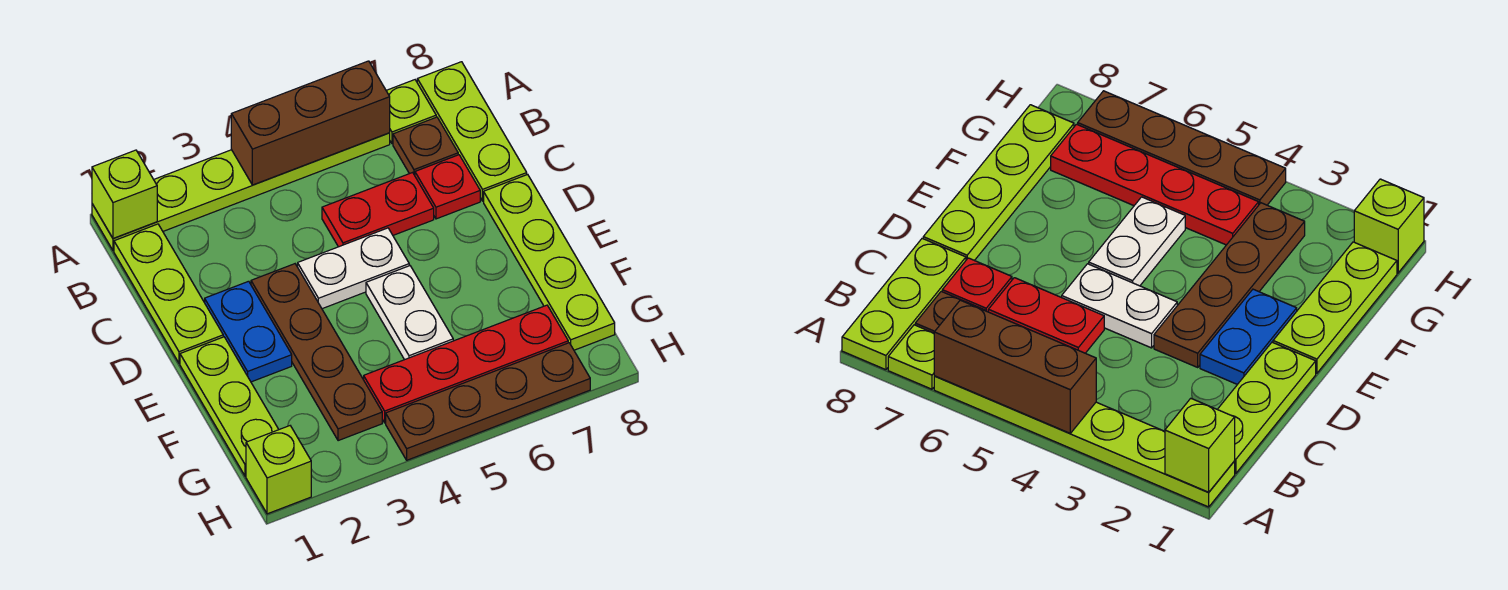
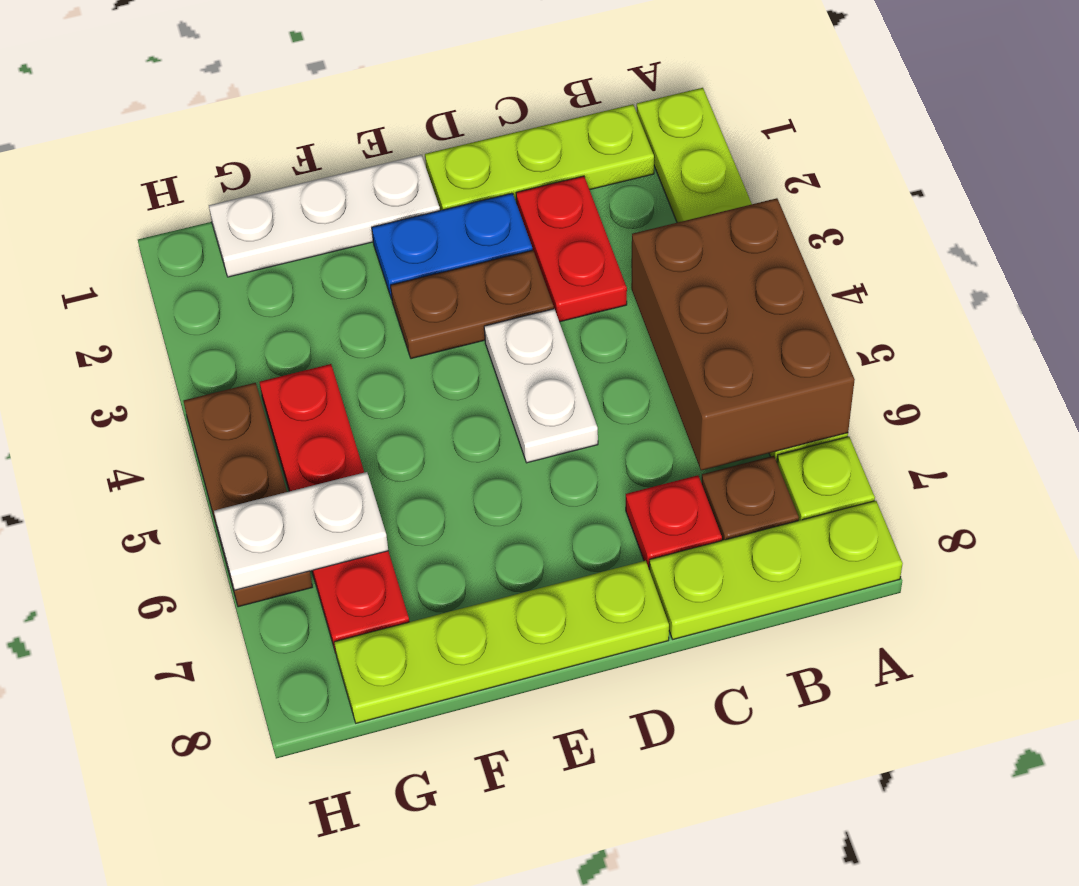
lime 1x1 brick [92,150,157,239] -> none
brown 1x3 brick [231,61,390,185] -> brown 2x3 brick [631,198,855,470]
red 1x2 plate [322,173,434,247] -> red 1x2 plate moved to [516,176,627,322]
brown 1x4 plate [251,264,382,441] -> brown 1x2 plate [391,250,554,359]
lime 1x3 plate [180,337,279,476] -> white 1x3 plate [209,155,440,277]
white 1x2 plate [366,266,453,360] -> white 1x2 plate moved to [214,472,388,590]
lime 1x1 brick [246,426,311,514] -> none
brown 1x4 plate [386,343,590,460] -> brown 1x3 plate [184,383,312,607]

